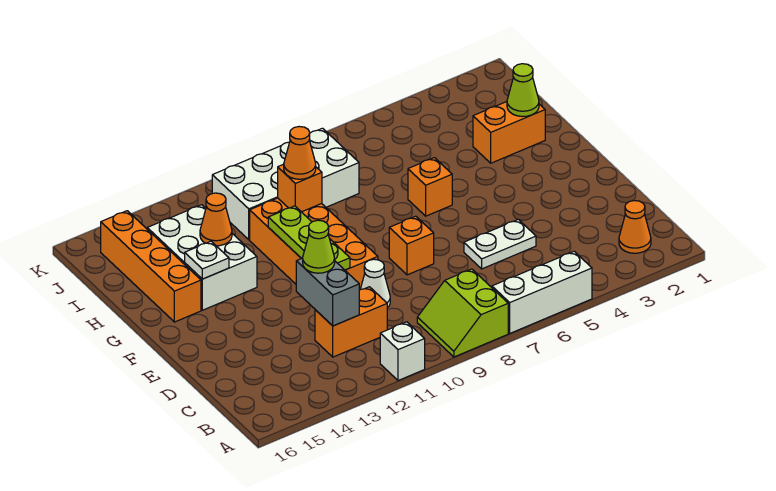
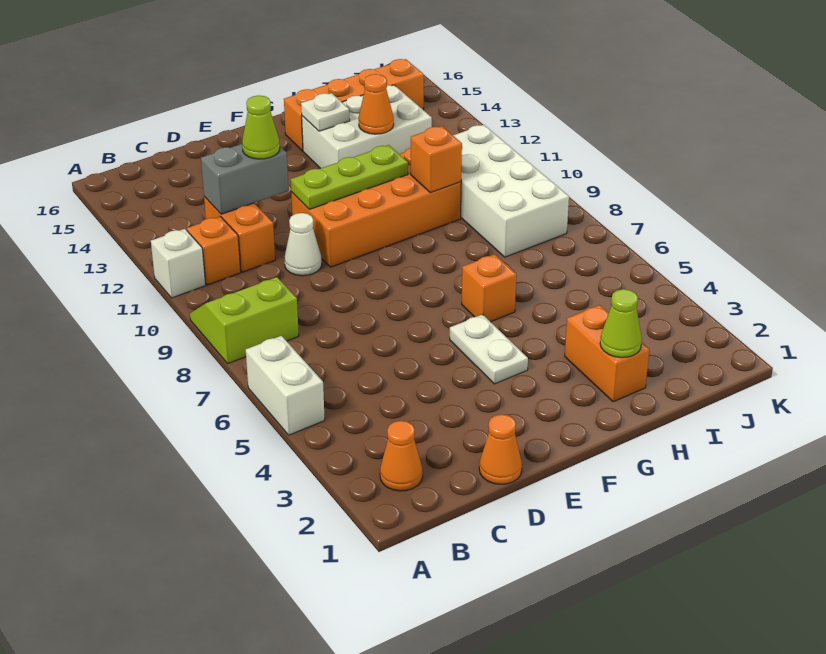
white 1x3 brick [492,251,592,333] -> white 1x2 brick [246,336,325,435]
white 1x2 plate [464,219,536,269] -> white 1x2 plate moved to [450,314,528,384]
orange 1x1 brick [389,216,434,275] -> orange 1x1 brick moved to [187,216,241,285]
orange 1x1 cone [284,127,316,179] -> orange 1x1 cone moved to [479,414,522,484]

